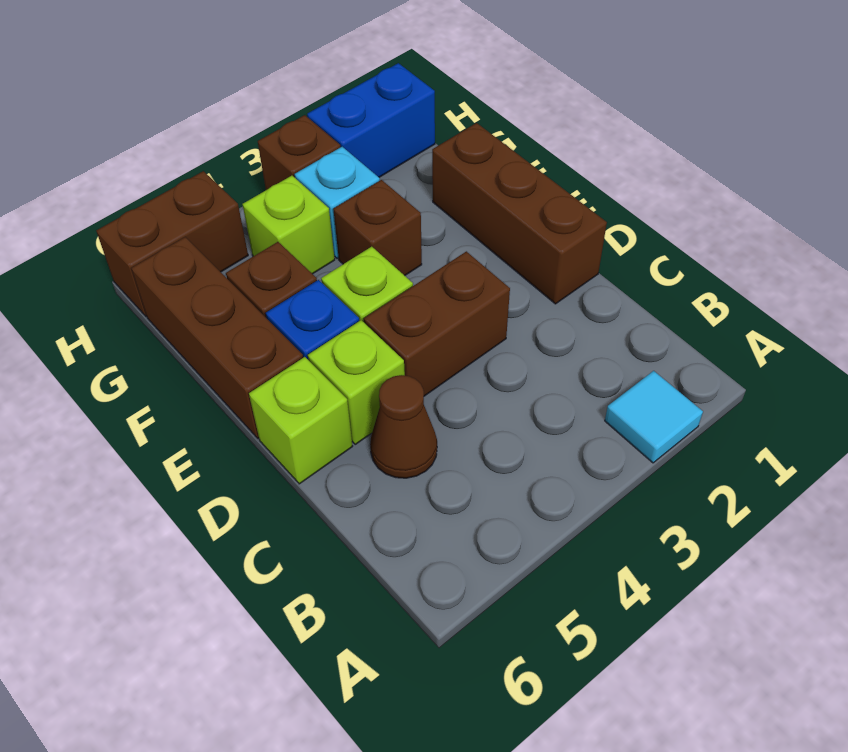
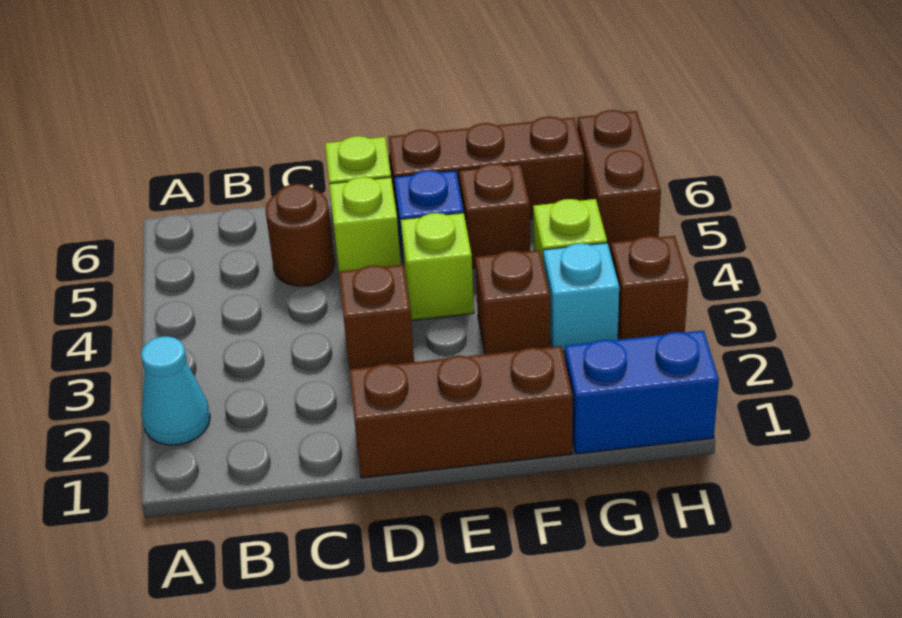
cyan 1x1 tile [605,371,703,463] -> cyan 1x1 cone [141,336,210,445]
brown 1x1 cone [370,375,437,478] -> brown 1x1 round brick [265,184,335,286]
brown 1x2 brick [364,251,510,396] -> brown 1x1 brick [339,265,414,369]
blue 1x2 brick [307,63,435,177] -> blue 1x2 brick turned to [565,330,719,454]

